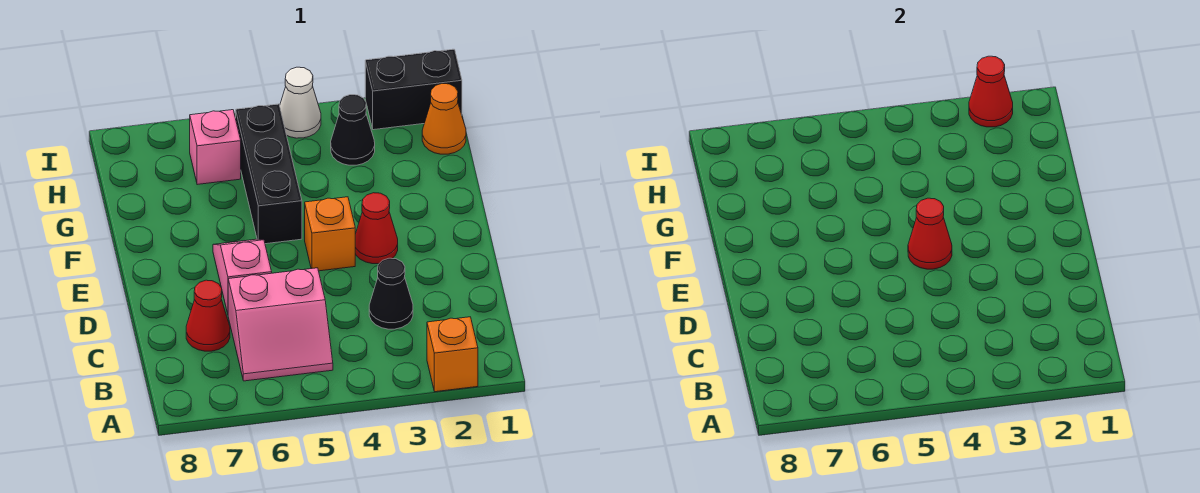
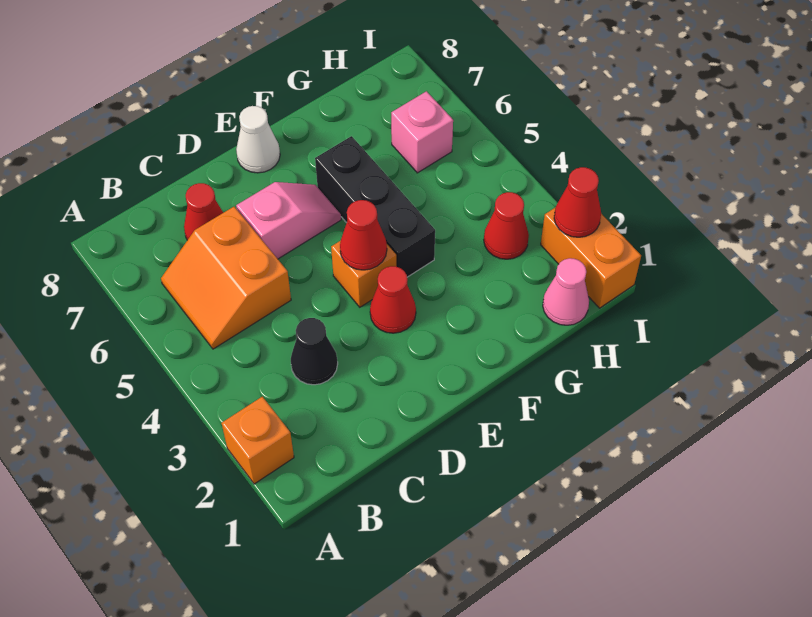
pink 2x2 slope [228,268,333,381] -> orange 2x2 slope [161,207,291,349]
black 1x3 brick [236,104,302,244] -> black 1x3 brick turned to [315,136,435,277]
orange 1x1 cone [422,83,466,154] -> pink 1x1 cone [543,258,589,325]
black 1x1 cone [331,95,375,165] -> red 1x1 cone [484,192,529,259]
black 1x2 brick [365,49,462,130] -> orange 1x2 brick [541,207,641,308]
white 1x1 cone [280,67,321,138] -> white 1x1 cone moved to [236,106,280,173]

